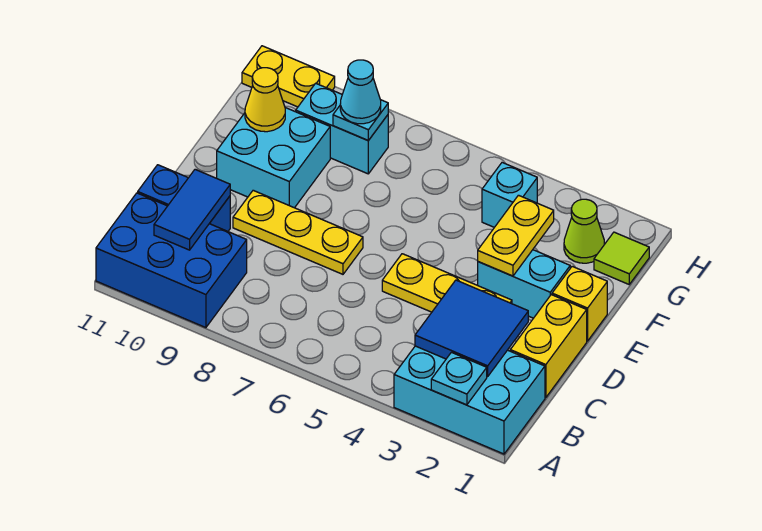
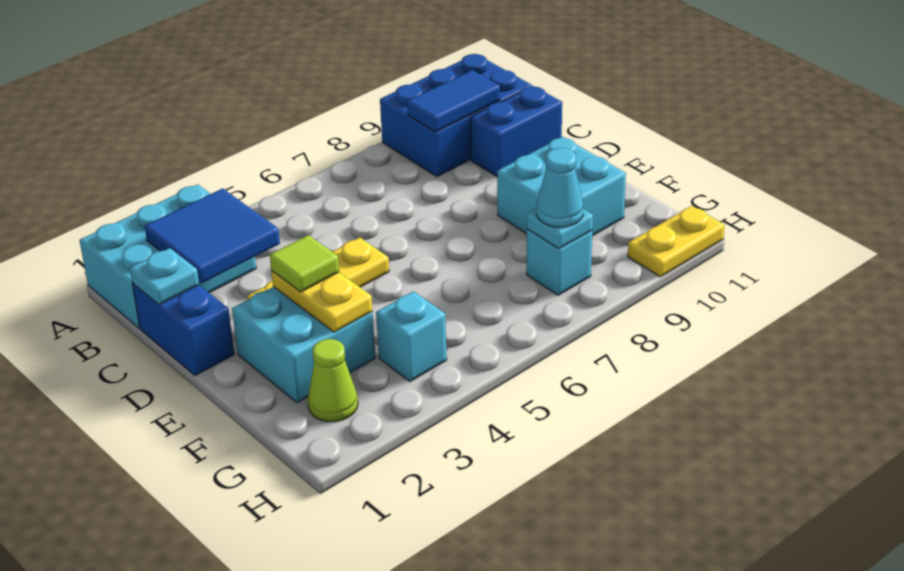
cyan 1x1 plate [431,352,487,405] -> cyan 1x1 plate moved to [130,248,199,305]
blue 1x2 tile [154,170,230,250] -> blue 1x2 tile turned to [407,70,500,132]
yellow 1x2 brick [510,295,587,398] -> blue 1x2 brick [133,284,234,376]
yellow 1x3 plate [233,190,363,274] -> none
yellow 1x1 brick [552,266,607,341] -> none
cyan 1x2 brick [478,250,570,318] -> cyan 2x2 brick [232,287,376,403]
yellow 1x1 cone [245,68,285,132] -> none
lime 1x1 tile [594,232,649,284] -> lime 1x1 tile moved to [270,235,339,292]
cyan 1x2 brick [296,83,388,174] -> cyan 1x1 brick [527,229,592,295]

